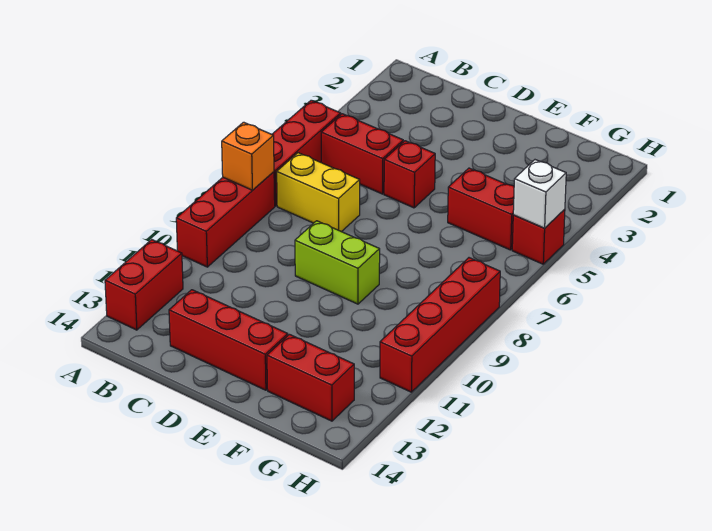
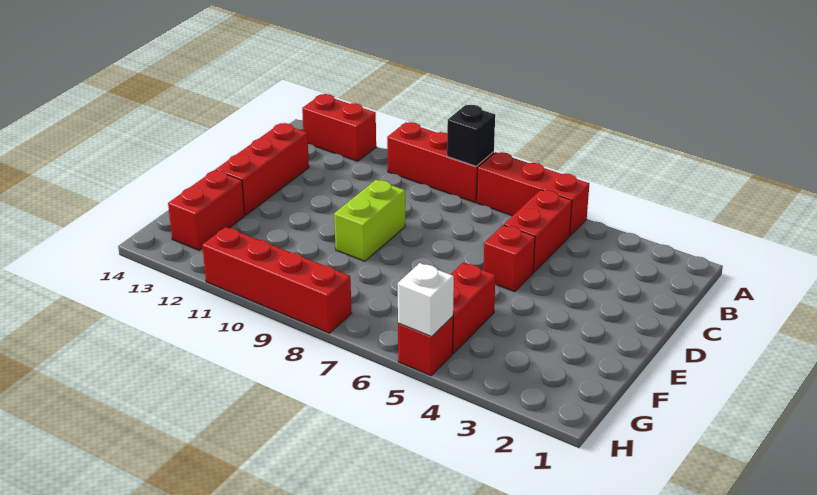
orange 1x1 brick [222,122,274,190] -> black 1x1 brick [447,105,495,166]
yellow 1x2 brick [277,153,360,232] -> none

